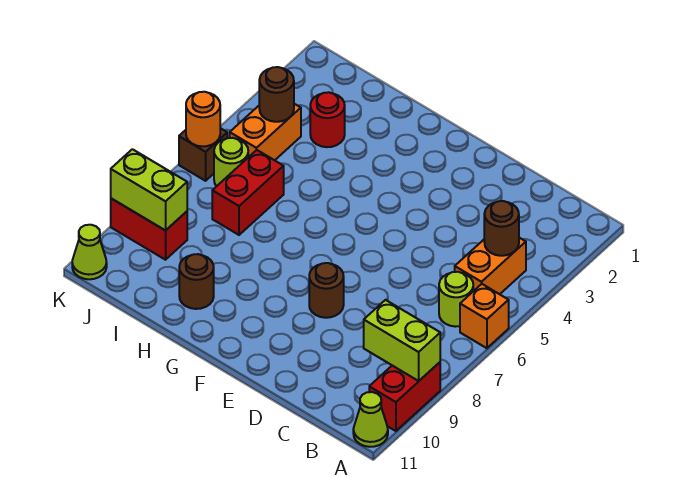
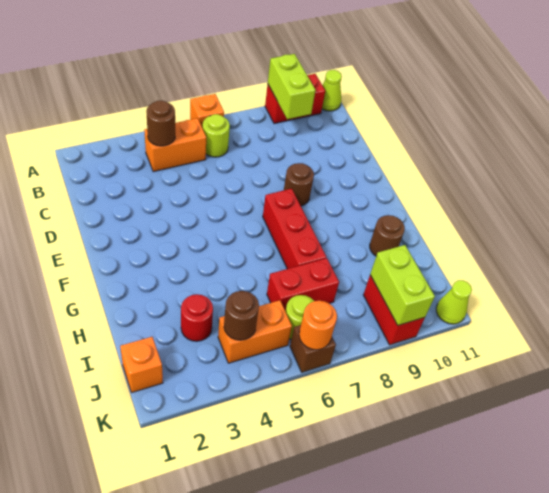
none -> red 1x3 brick [263,189,326,269]
none -> orange 1x1 brick [120,337,163,392]

